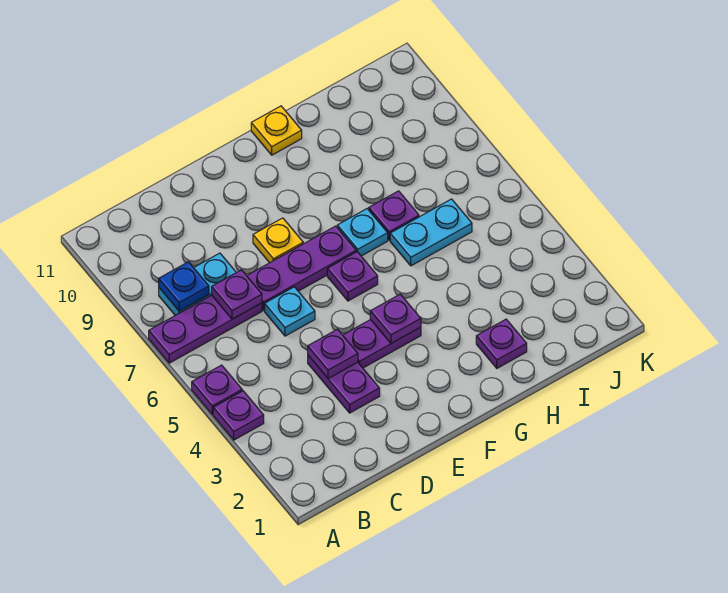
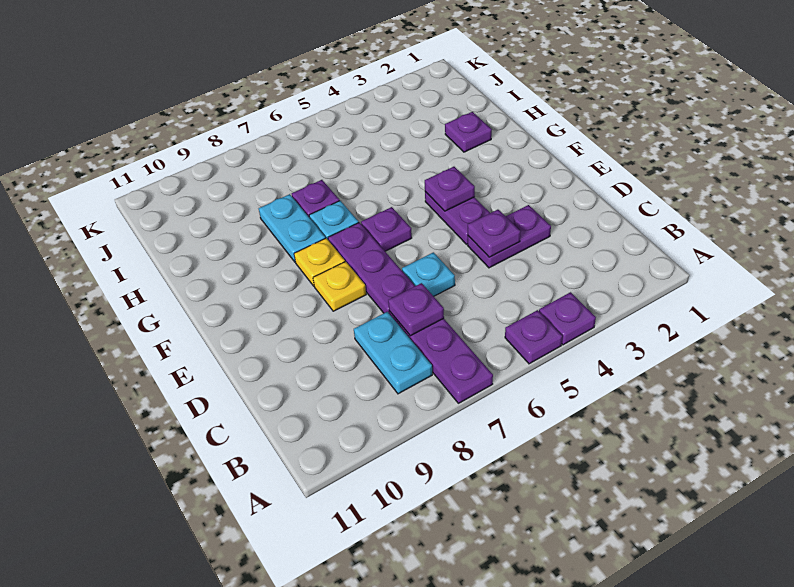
blue 1x1 plate [159,262,209,311] -> none
yellow 1x1 plate [251,106,302,155] -> yellow 1x1 plate moved to [294,238,345,286]
cyan 1x2 plate [390,199,472,266] -> cyan 1x2 plate moved to [259,194,325,262]

